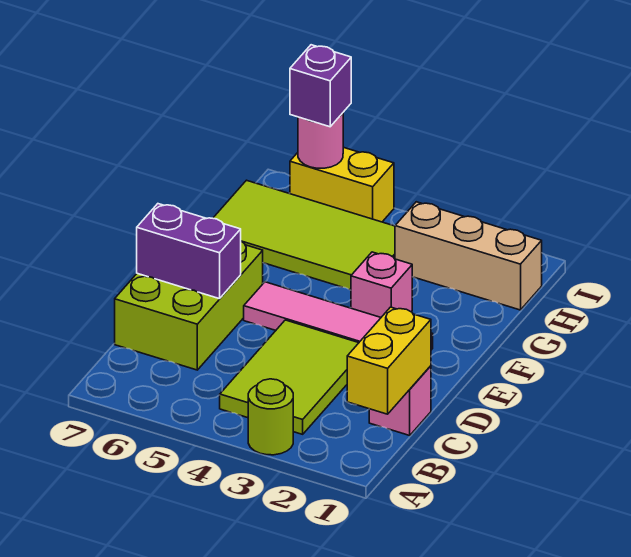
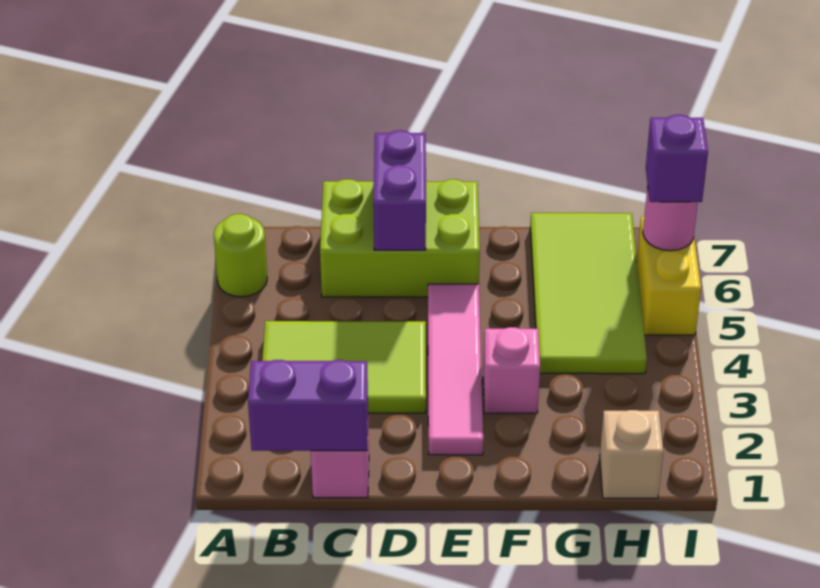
lime 1x1 round brick [248,379,293,455] -> lime 1x1 round brick moved to [214,214,267,297]
yellow 1x2 brick [347,307,431,414] -> purple 1x2 brick [248,360,368,451]
tan 1x3 brick [395,202,542,310] -> tan 1x1 brick [600,410,663,498]

